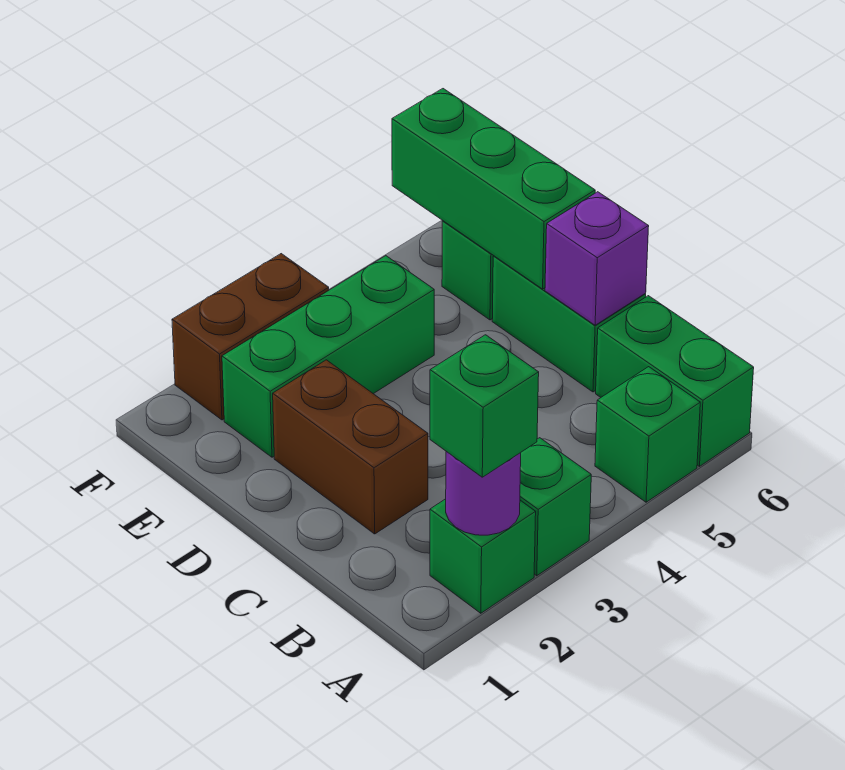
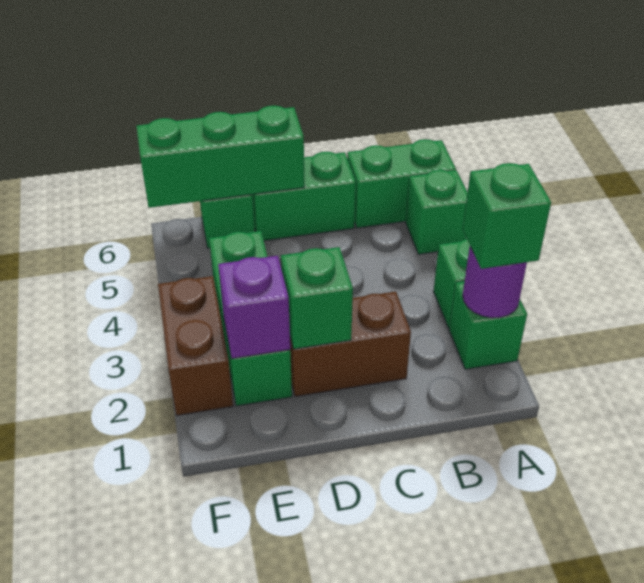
purple 1x1 brick [545,192,649,325] -> purple 1x1 brick moved to [218,256,290,359]
none -> green 1x1 brick [281,247,353,349]

